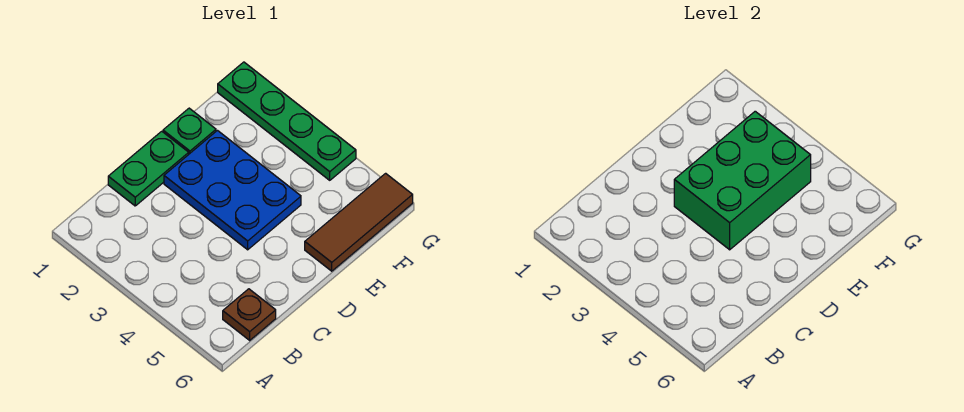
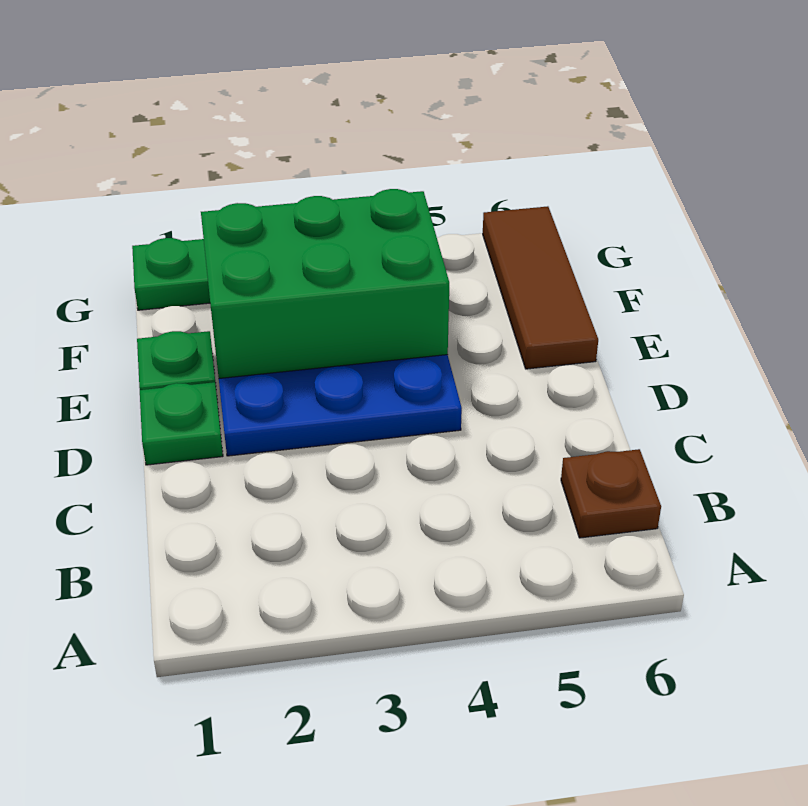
green 1x2 plate [108,131,189,206] -> green 1x1 plate [140,382,223,465]
green 2x3 brick [674,111,811,250] -> green 2x3 brick turned to [201,189,449,378]

